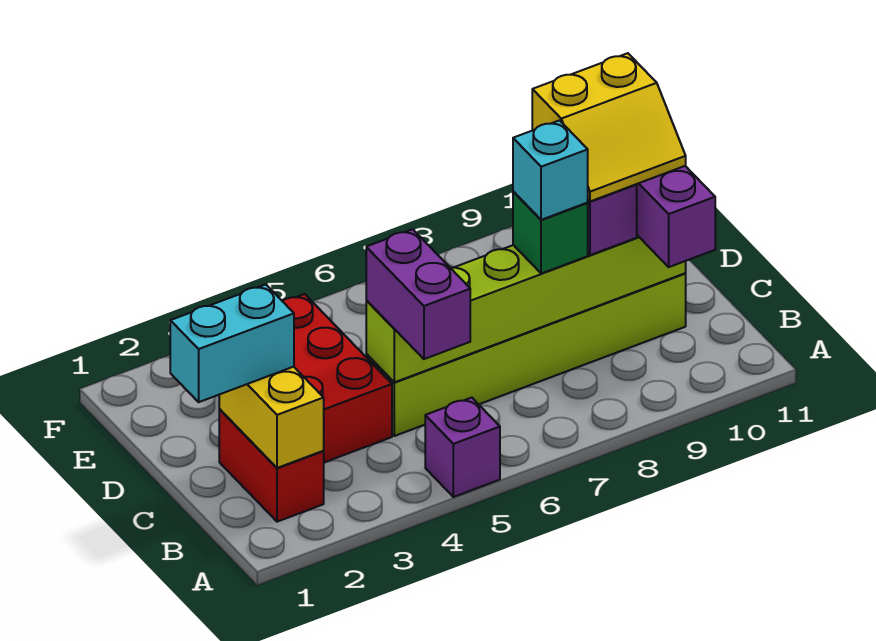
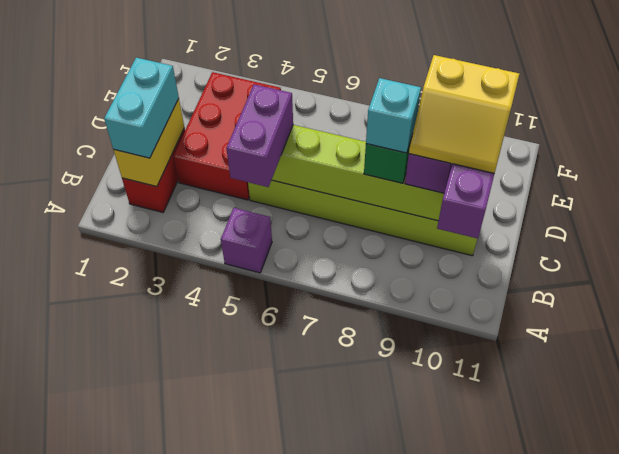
cyan 1x2 brick [170,285,294,402] -> cyan 1x2 brick turned to [104,58,179,158]

